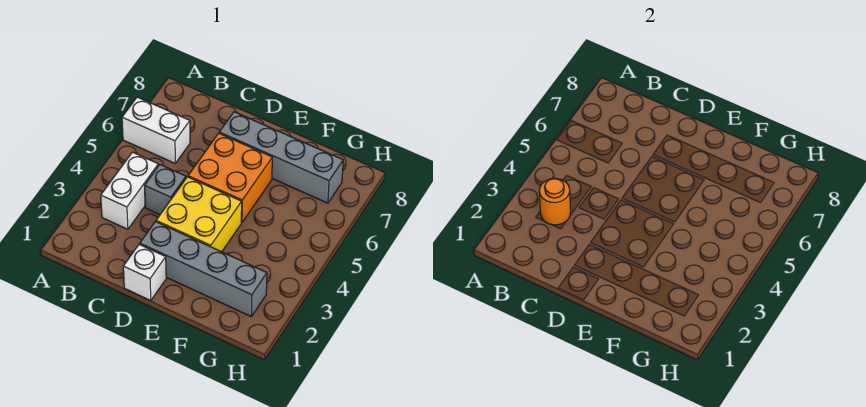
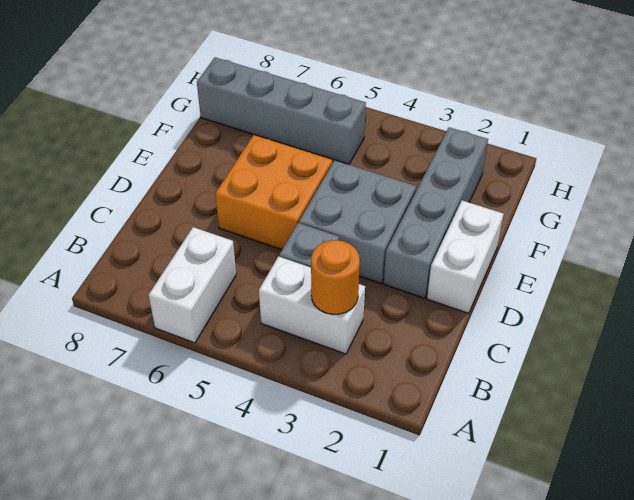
white 1x1 brick [123,244,166,301] -> white 1x2 brick [427,200,504,313]
yellow 2x2 brick [156,177,242,252] -> grey 2x2 brick [299,160,416,283]
grey 1x4 brick [219,112,343,203] -> grey 1x4 brick turned to [197,57,366,164]

